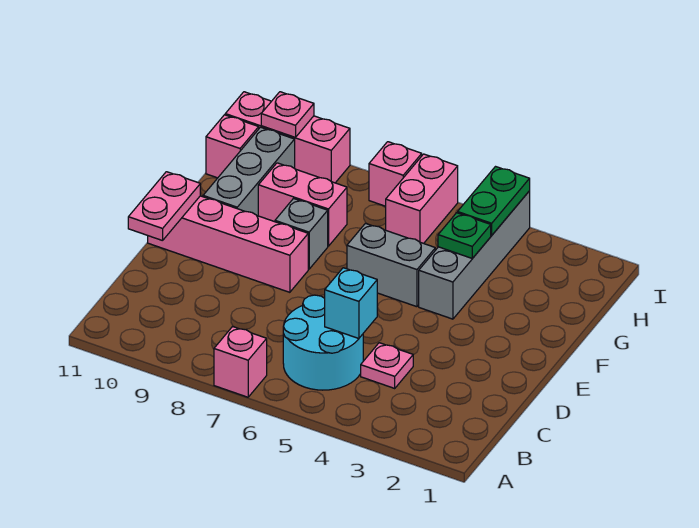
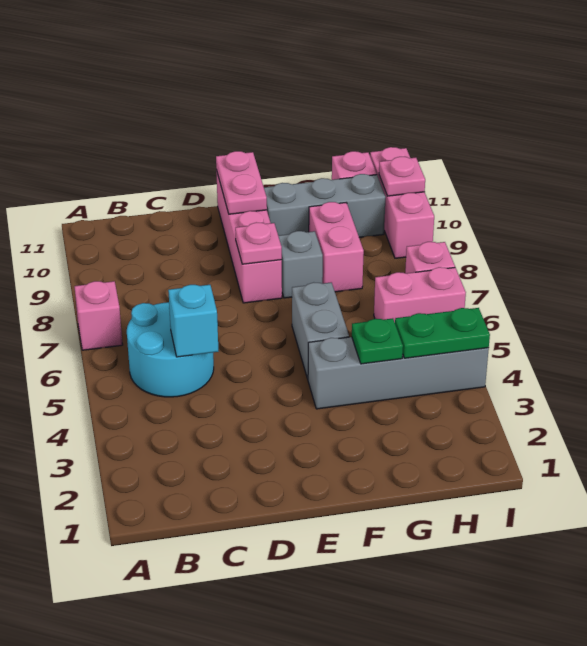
pink 1x1 plate [361,343,413,388] -> pink 1x1 plate moved to [235,222,282,264]
pink 1x2 plate [128,172,200,241] -> pink 1x2 plate turned to [216,151,267,214]

